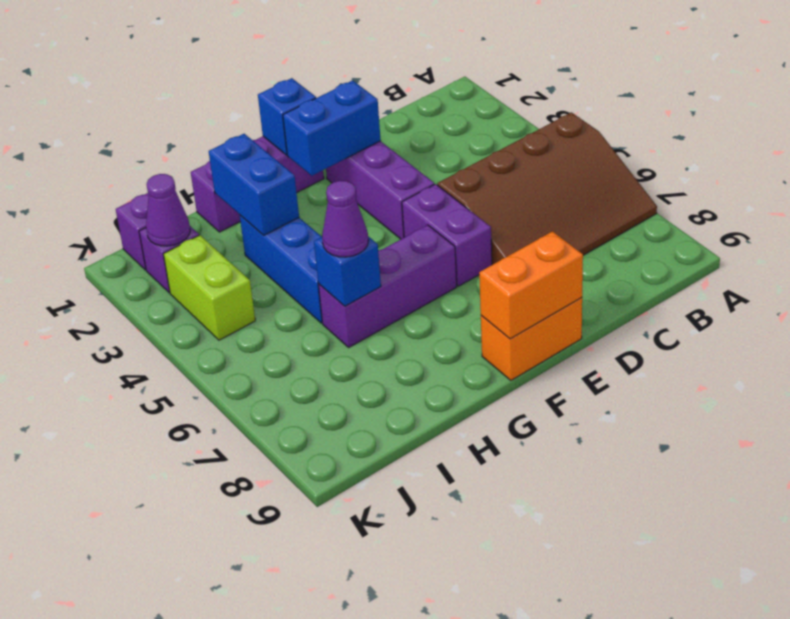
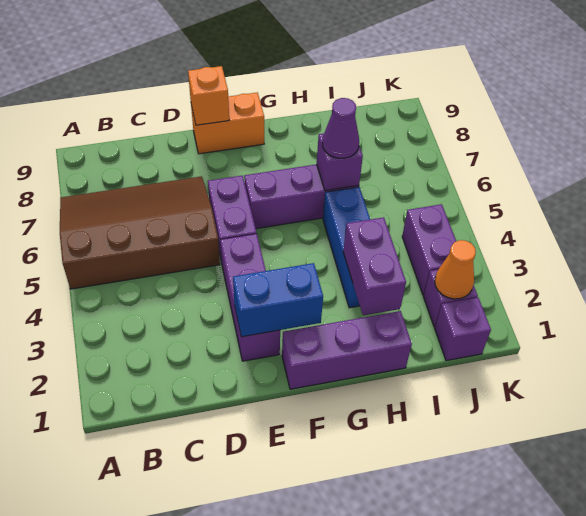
orange 1x2 brick [479,231,583,339] -> orange 1x1 brick [188,66,229,125]
blue 1x1 brick [258,78,316,155] -> none
blue 1x2 brick [209,134,299,235] -> purple 1x2 brick [343,217,406,315]
blue 1x1 brick [314,237,381,306] -> purple 1x1 brick [317,134,363,191]
purple 1x1 cone [146,174,190,246] -> orange 1x1 cone [435,240,476,299]
lime 1x2 brick [163,235,255,340] -> purple 1x2 brick [402,204,456,295]

